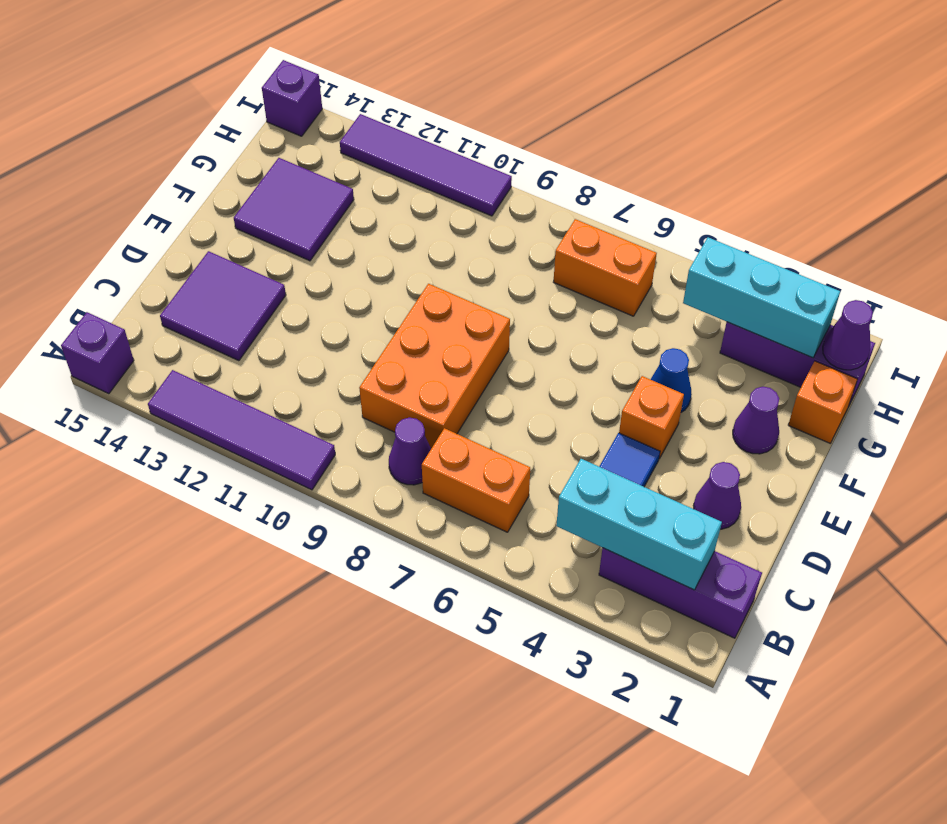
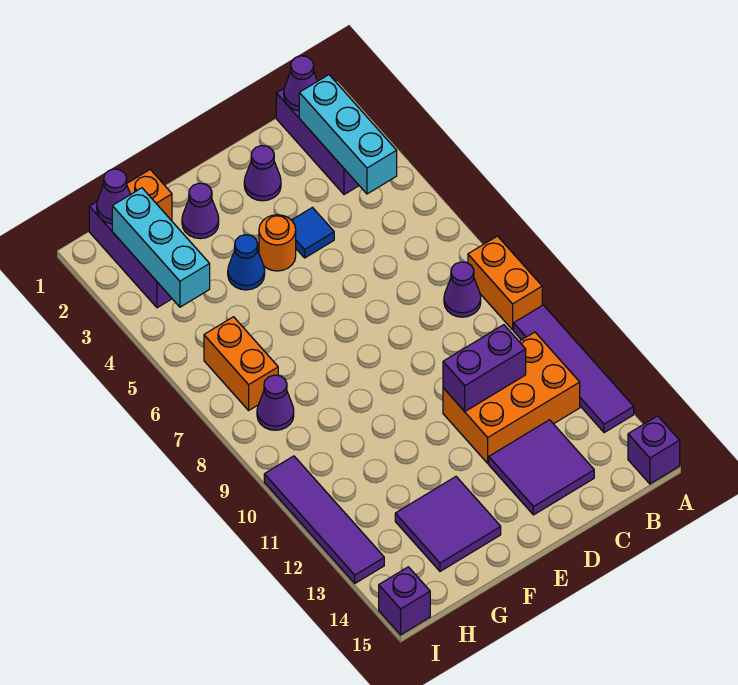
none -> purple 1x1 cone [284,56,317,111]
orange 1x2 brick [422,428,530,532] -> orange 1x2 brick moved to [468,236,542,330]
orange 2x3 brick [359,284,510,448] -> orange 2x3 brick moved to [443,332,580,463]
none -> purple 1x2 brick [443,325,526,411]
orange 1x1 brick [619,376,684,459] -> orange 1x1 round brick [259,215,296,271]
none -> purple 1x1 cone [257,375,294,430]

